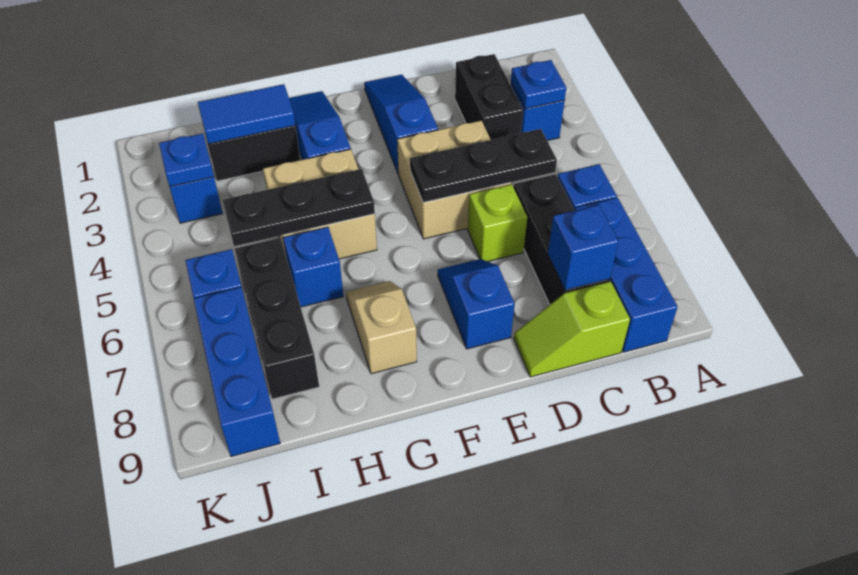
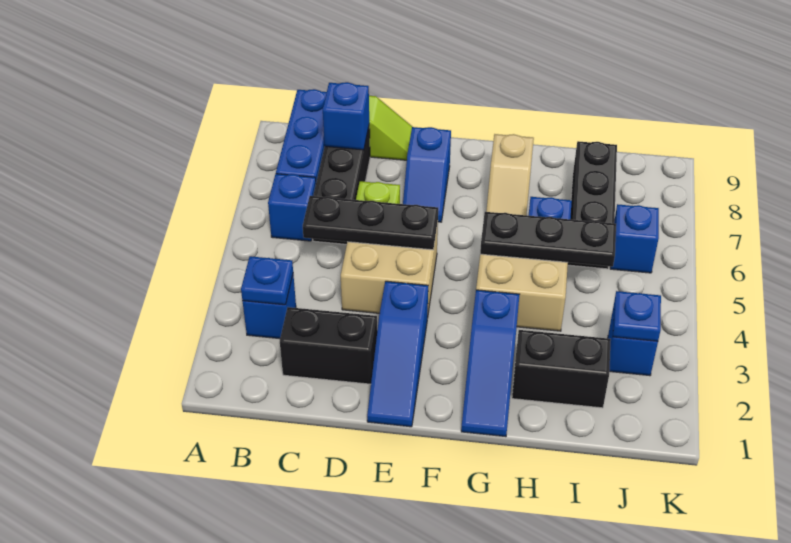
black 1x2 brick [455,54,523,140] -> black 1x2 brick turned to [280,307,377,384]
blue 1x2 tile [198,84,295,144] -> none
blue 1x3 brick [194,287,280,457] -> none

